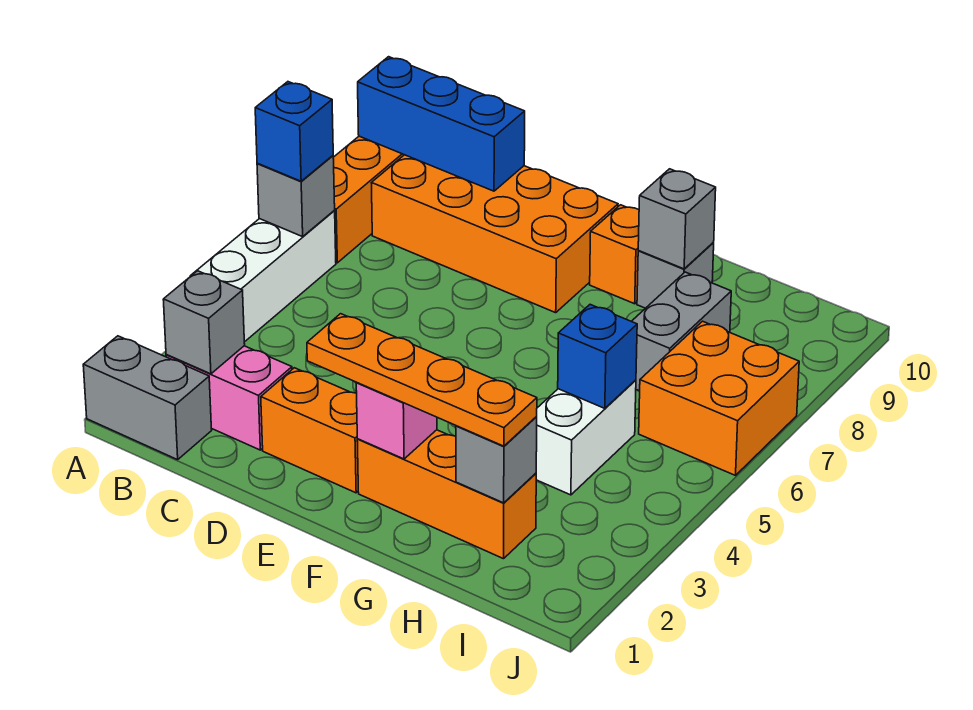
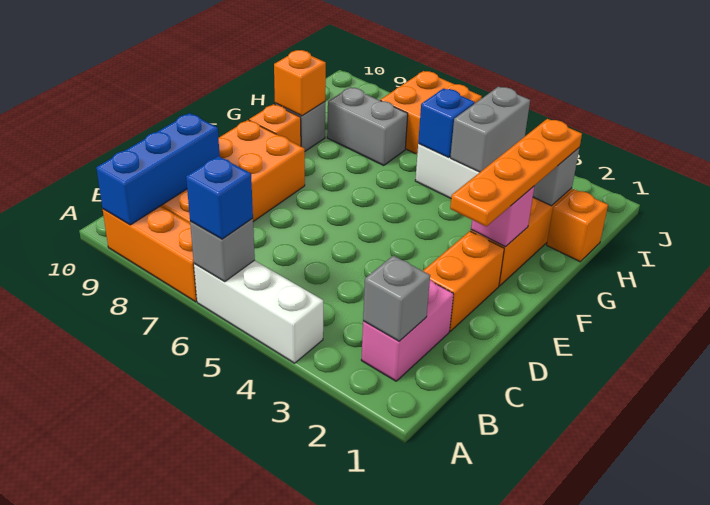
grey 1x2 brick [83,336,212,460] -> grey 1x2 brick moved to [450,87,530,172]
grey 1x1 brick [638,169,716,269] -> orange 1x1 brick [274,50,326,116]
none -> orange 1x1 brick [547,189,608,262]

